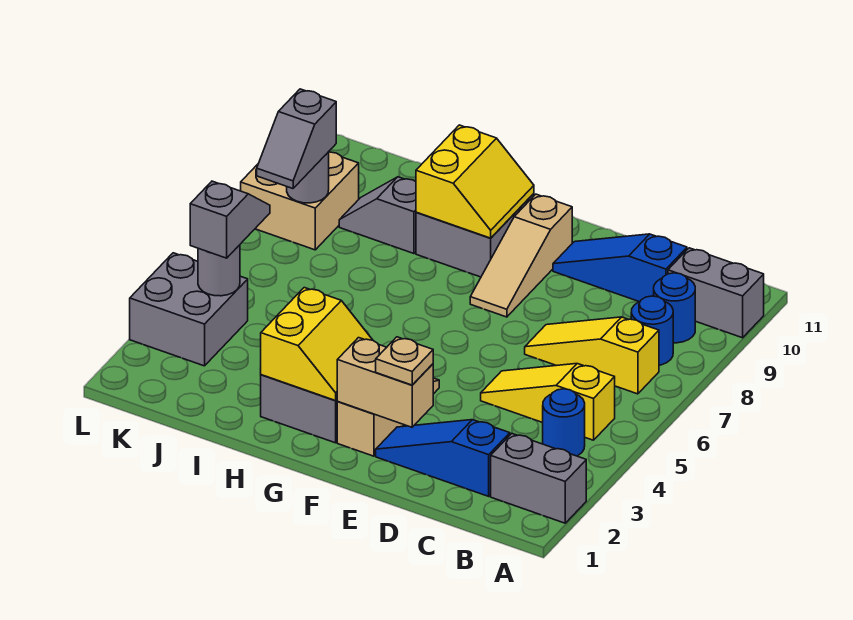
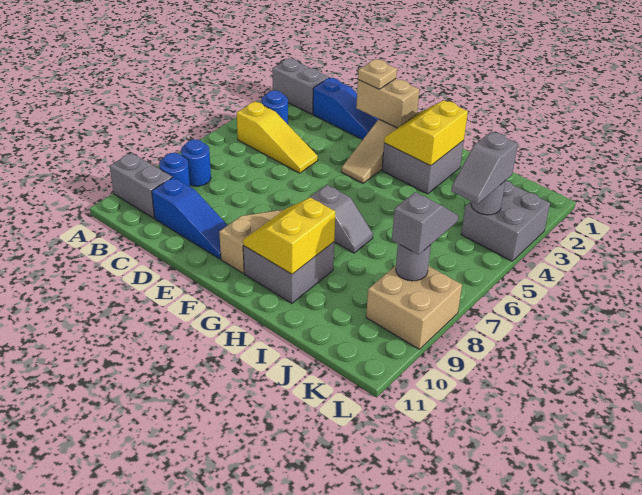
yellow 1x3 slope [525,317,659,394] -> none
grey 1x2 slope [339,177,416,254] -> grey 1x2 slope moved to [309,185,373,253]

